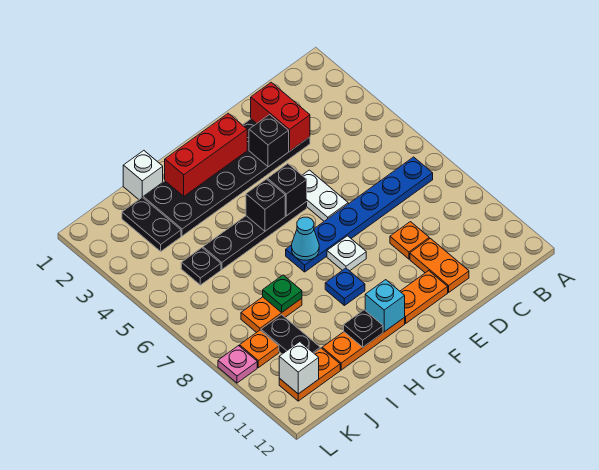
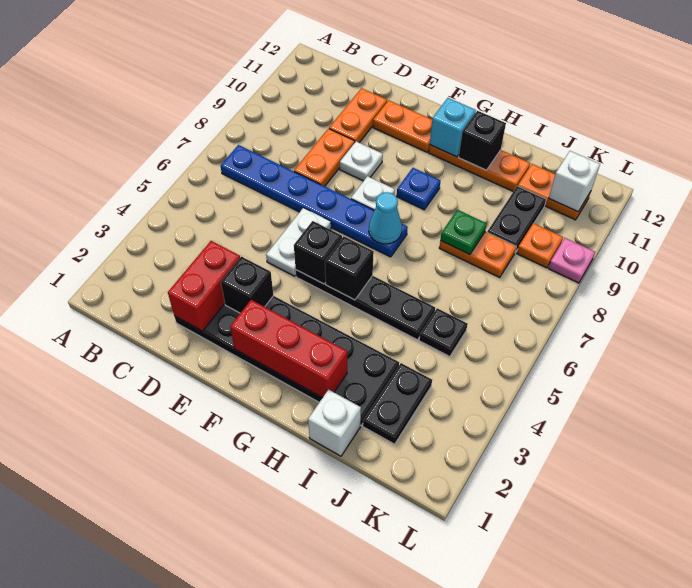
orange 1x1 plate [390,222,429,259] -> orange 1x2 plate [294,129,355,186]
none -> white 1x1 plate [340,141,383,181]
black 1x1 plate [344,310,383,347] -> black 1x1 brick [459,111,506,170]

